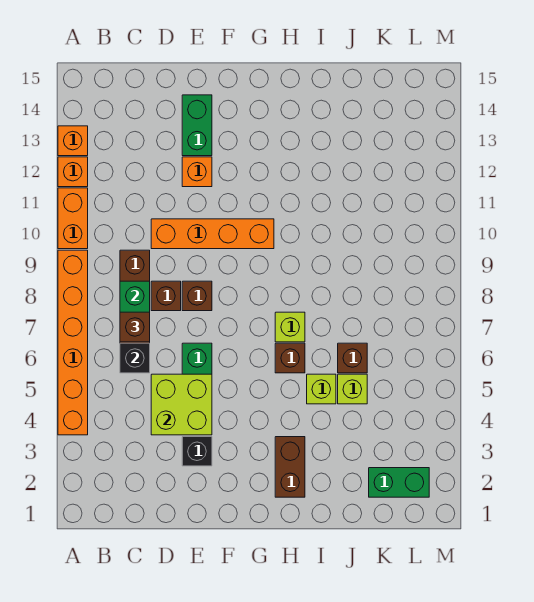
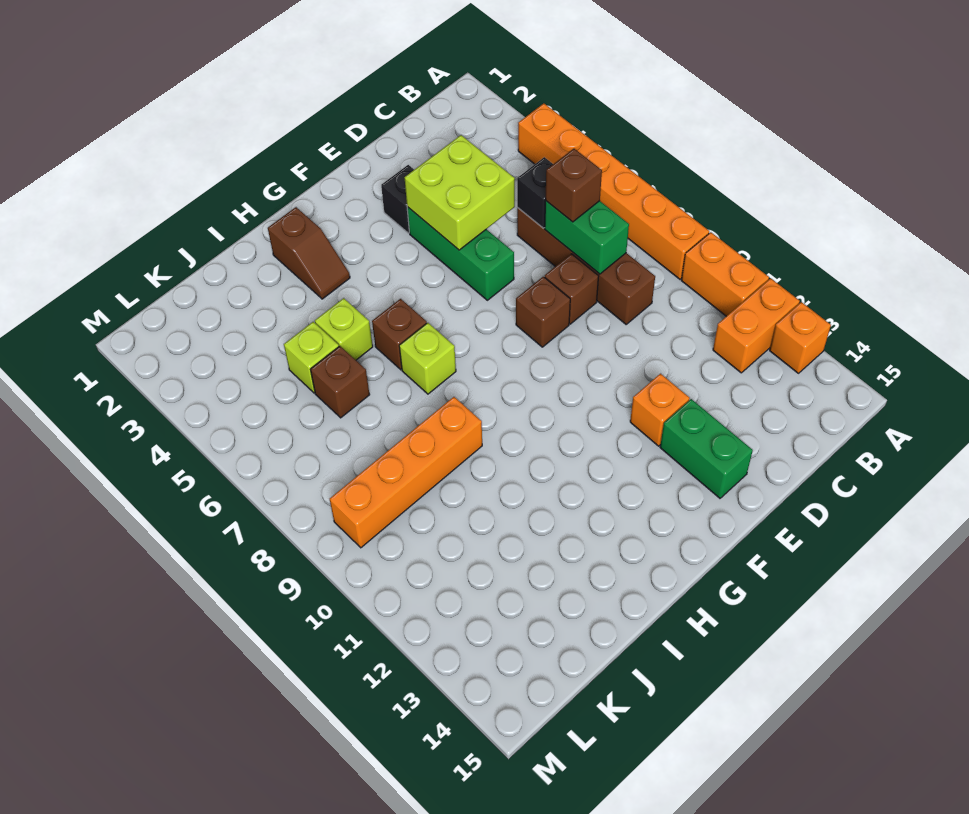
orange 1x1 brick [58,157,88,187] -> orange 1x2 brick [713,278,800,373]
orange 1x4 brick [151,219,274,249] -> orange 1x4 brick moved to [330,397,482,548]
brown 1x2 brick [275,437,305,497] -> brown 1x2 slope [268,207,350,299]
green 1x2 brick [369,468,429,497] -> none

